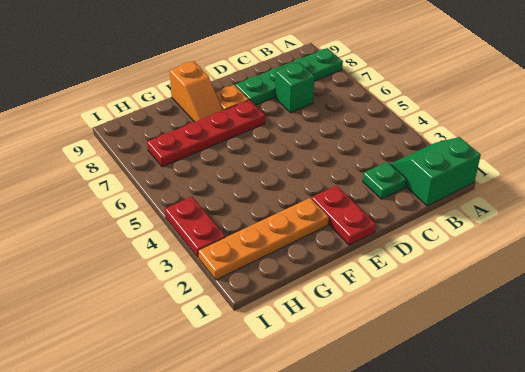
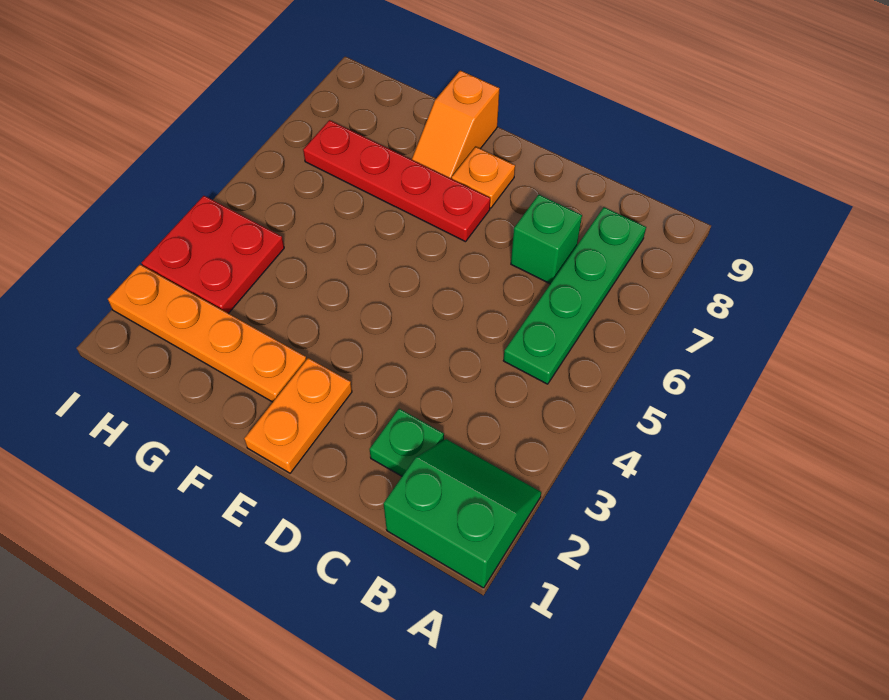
green 1x4 plate [235,48,343,105] -> green 1x4 plate turned to [503,207,646,384]
red 1x2 plate [312,185,376,245] -> orange 1x2 plate [244,358,352,473]
red 1x2 plate [165,197,226,258] -> red 2x2 plate [141,196,284,313]

